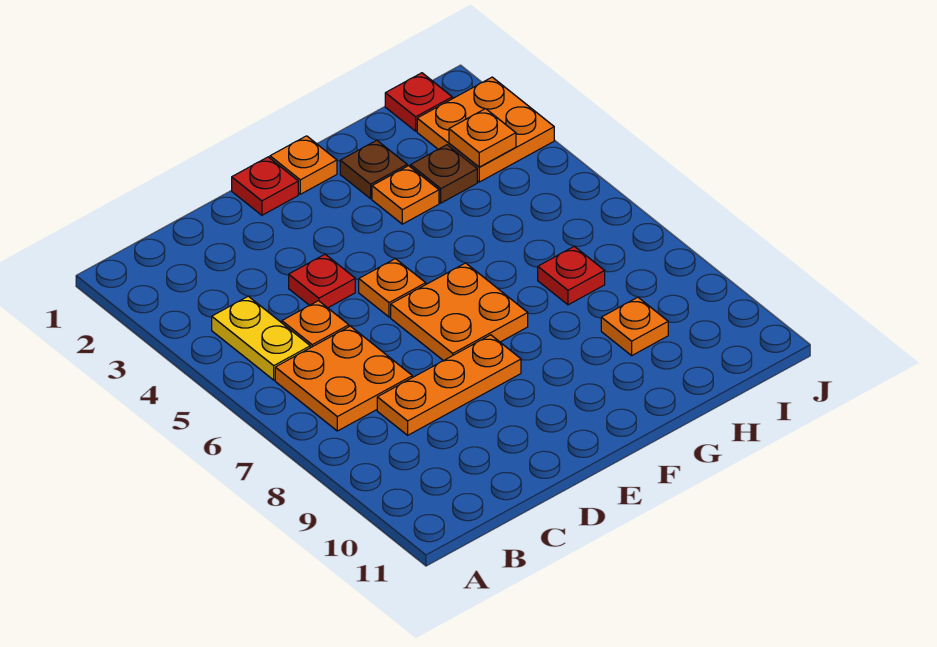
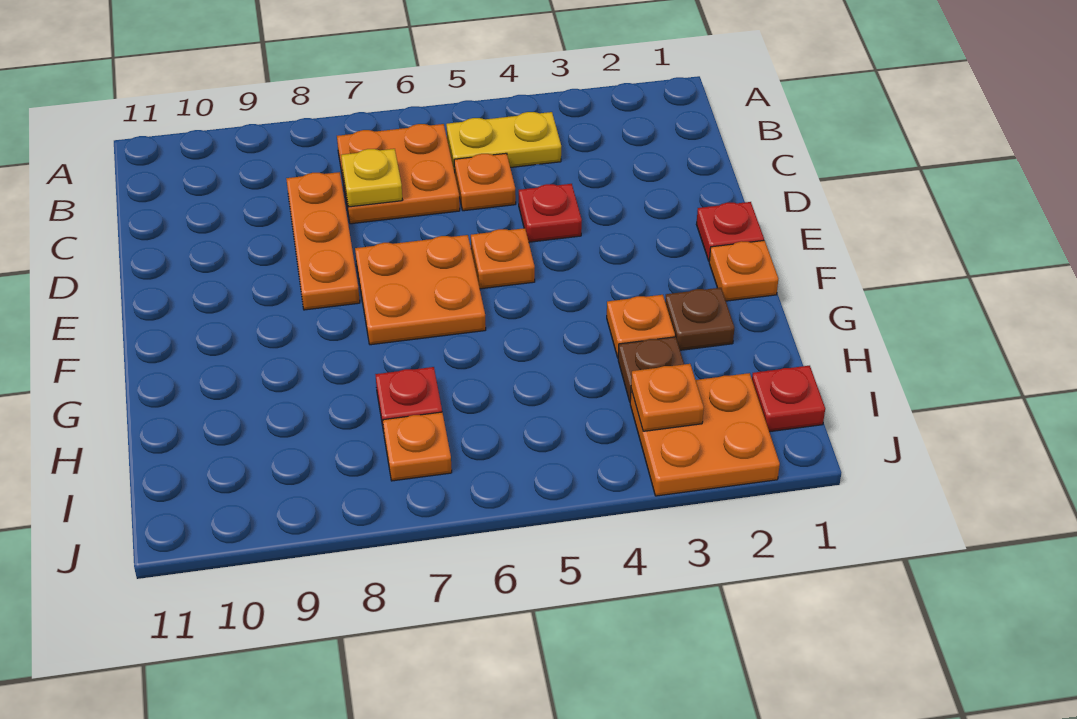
none -> yellow 1x1 plate [341,149,402,207]
orange 1x1 plate [601,297,668,355] -> orange 1x1 plate moved to [383,412,452,481]

